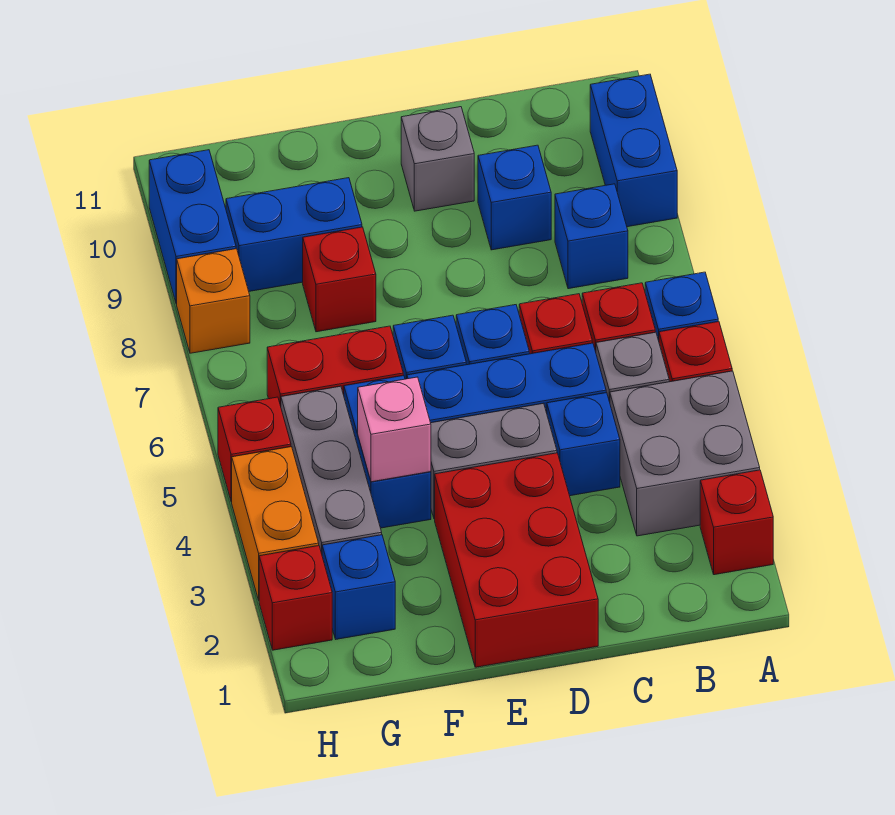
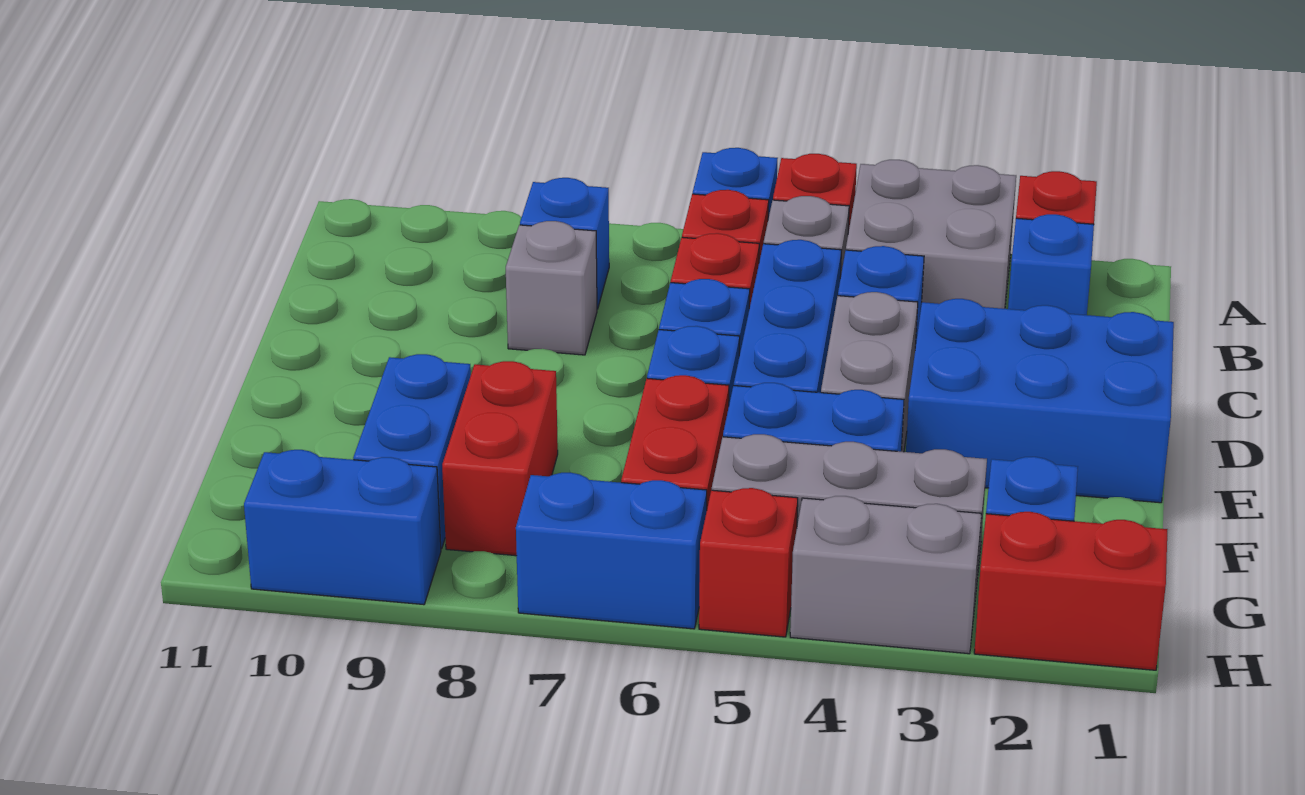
blue 1x2 brick [590,74,677,227] -> blue 1x2 brick moved to [516,473,707,629]
blue 1x1 brick [478,145,551,250] -> blue 1x1 brick moved to [1008,214,1094,315]
red 2x3 brick [435,453,598,667] -> blue 2x3 brick [906,299,1174,503]
grey 1x1 brick [401,107,474,211] -> grey 1x1 brick moved to [506,221,597,355]
pink 1x1 brick [358,377,431,482] -> none
red 1x1 brick [303,227,376,332] -> red 1x2 brick [442,361,558,556]
red 1x1 brick [259,546,332,650] -> red 1x2 brick [974,512,1168,670]
orange 1x2 brick [232,447,319,600] -> grey 1x2 brick [790,496,981,654]
orange 1x1 brick [177,249,250,353] -> none

